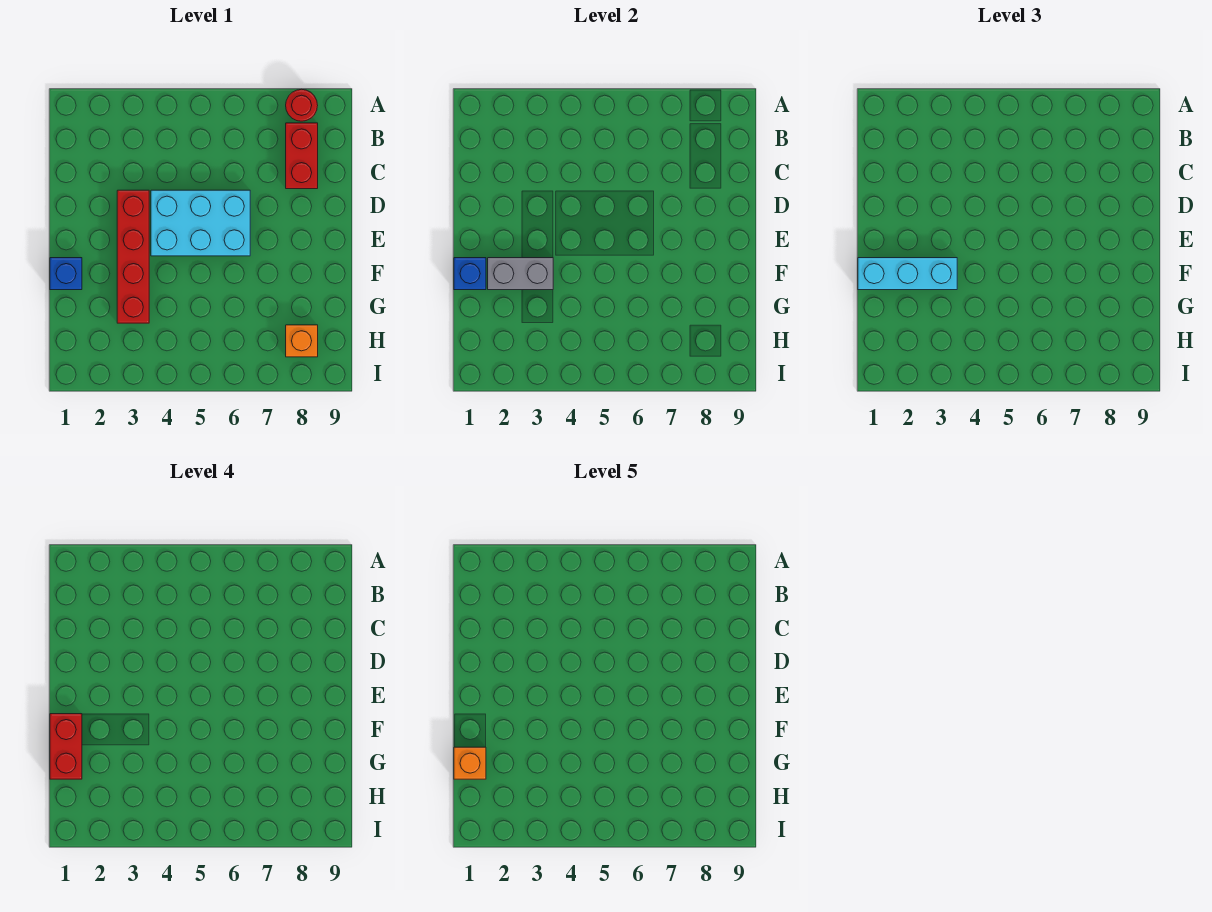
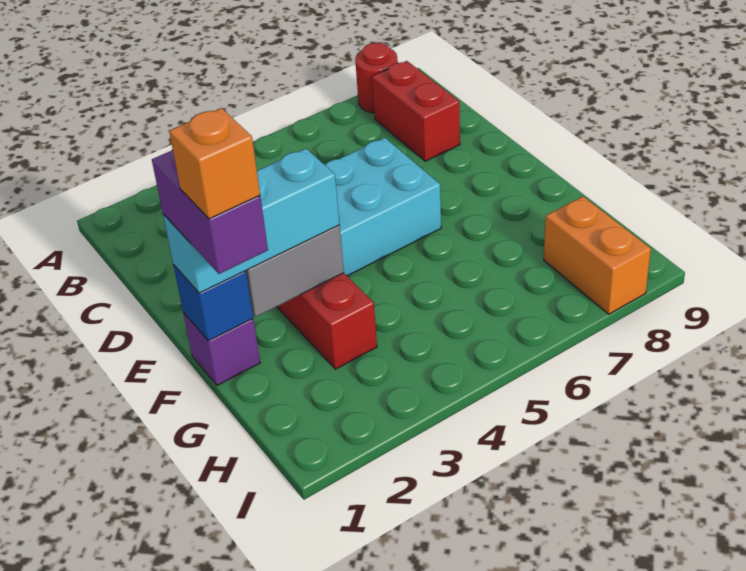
blue 1x1 brick [50,258,82,290] -> purple 1x1 brick [183,312,260,385]
red 1x2 brick [50,714,82,779] -> purple 1x2 brick [152,149,268,274]
orange 1x1 brick [286,325,318,357] -> orange 1x2 brick [544,196,651,314]

